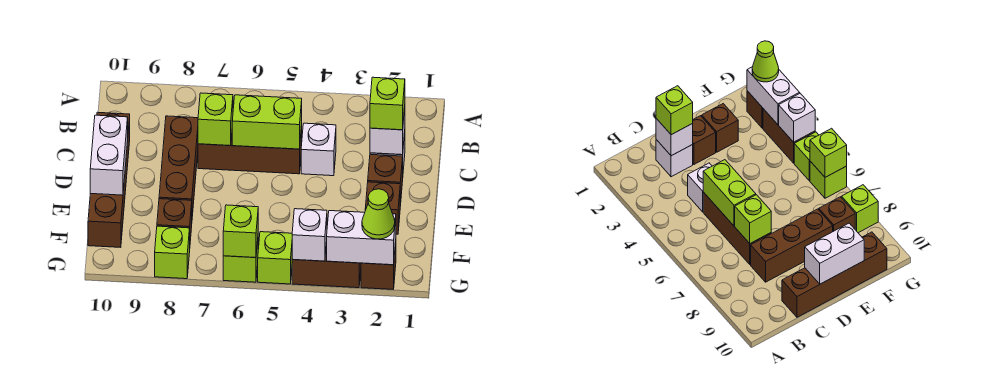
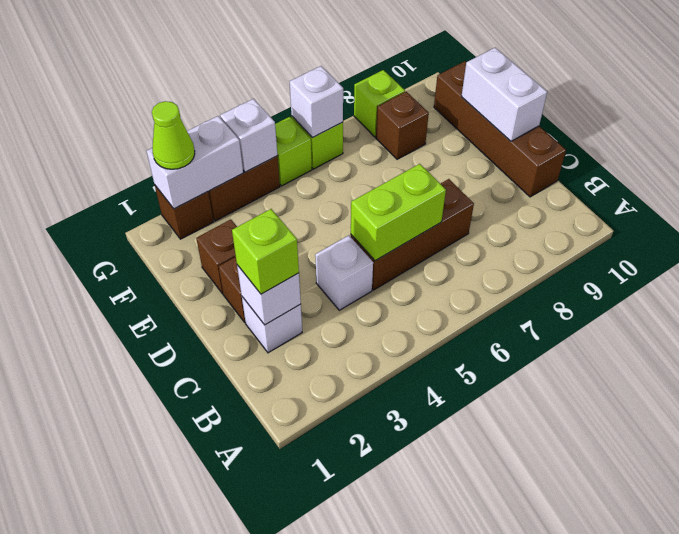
lime 1x1 brick [198,93,233,146] -> none
brown 1x3 brick [159,116,198,216] -> none
lime 1x1 brick [223,205,258,258] -> white 1x1 brick [290,66,343,138]

